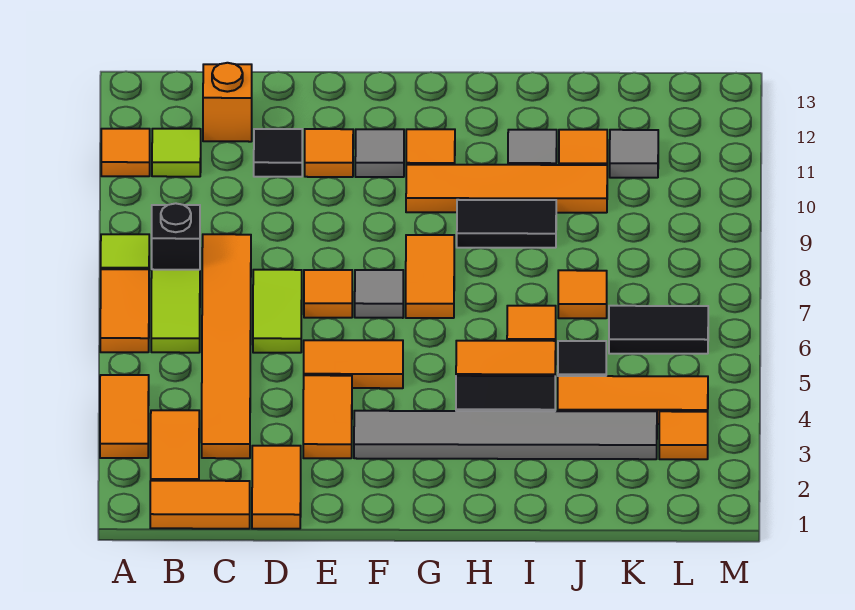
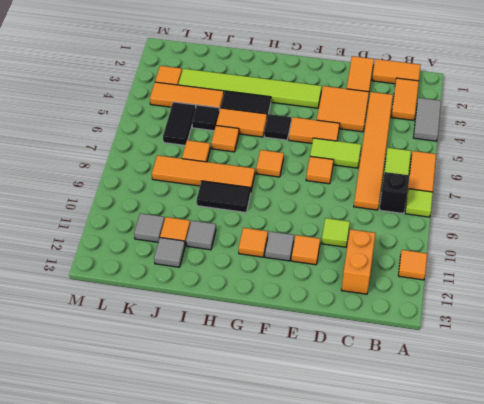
orange 1x2 tile [100,375,149,458] -> grey 1x2 tile [413,98,441,141]
lime 1x1 tile [152,129,201,177] -> lime 1x1 tile moved to [321,218,350,247]
orange 1x1 brick [203,63,252,142] -> orange 1x2 brick [341,229,375,294]
lime 1x2 tile [253,270,302,353] -> lime 1x2 tile turned to [310,138,361,168]
black 1x1 tile [254,129,302,177] -> black 1x1 tile moved to [264,114,291,140]
orange 1x2 tile [303,375,352,458] -> orange 2x2 tile [317,86,369,132]
grey 1x6 tile [354,411,657,459] -> lime 1x6 tile [178,69,322,108]
grey 1x1 tile [355,270,403,318] -> grey 1x1 tile moved to [154,238,185,267]
orange 1x2 tile [406,235,454,318] -> orange 1x1 tile [256,150,284,177]
orange 1x4 tile [406,165,607,213] -> orange 1x4 tile moved to [152,155,255,190]
black 1x2 tile [609,306,708,354] -> black 1x2 tile turned to [163,102,196,145]

